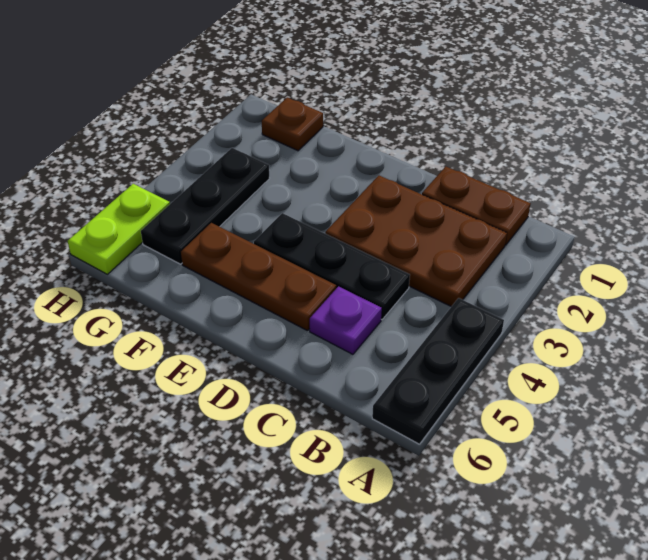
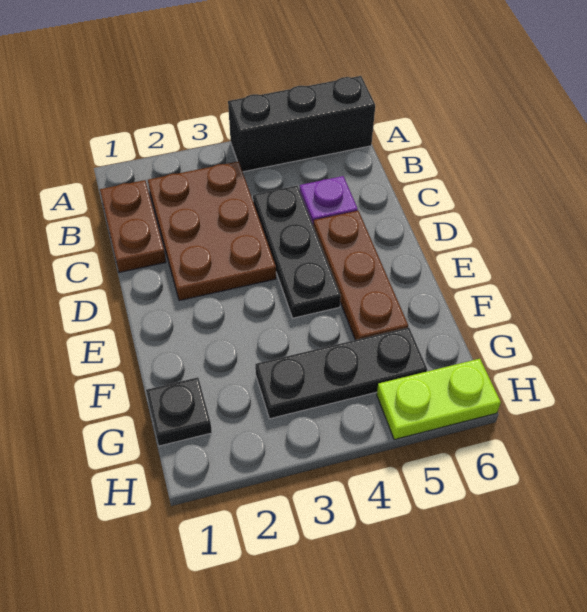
black 1x3 plate [372,298,504,444] -> black 1x3 brick [228,76,375,172]
brown 1x1 plate [262,98,323,151] -> black 1x1 plate [146,377,212,446]

